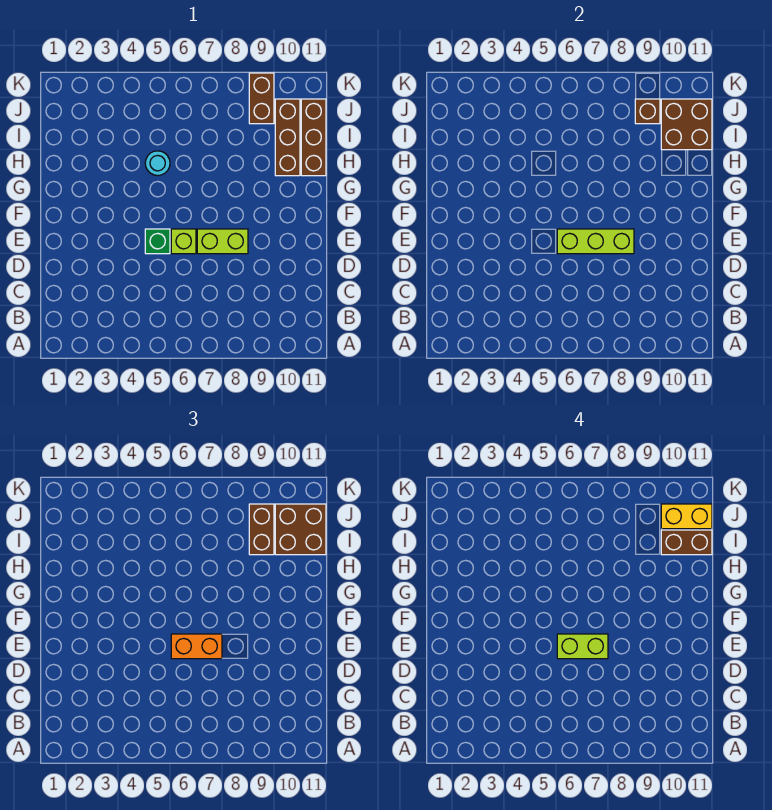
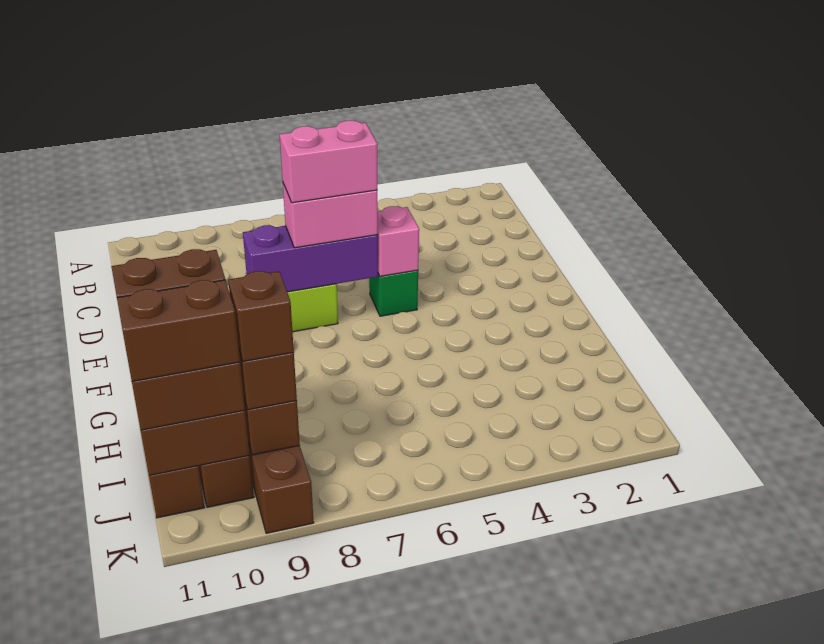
none -> pink 1x1 brick [378,206,419,276]
lime 1x1 brick [171,229,196,254] -> none
lime 1x3 brick [557,229,634,254] -> purple 1x3 brick [243,225,378,292]
orange 1x2 brick [171,634,222,659] -> pink 1x2 brick [283,183,378,248]
lime 1x2 brick [557,634,608,659] -> pink 1x2 brick [280,121,377,203]
cyan 1x1 round brick [145,151,170,176] -> none
none -> brown 1x1 brick [228,271,294,361]
yellow 1x2 brick [661,504,712,529] -> brown 1x2 brick [117,280,240,381]

